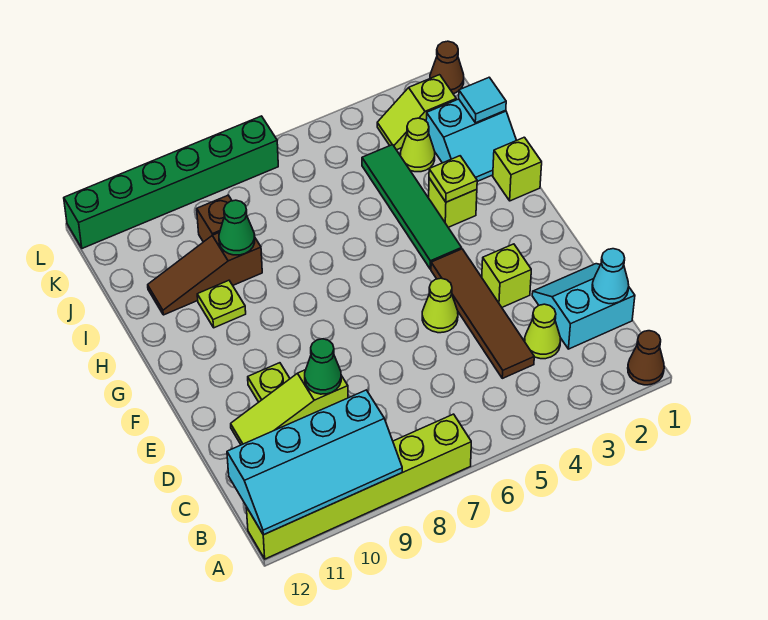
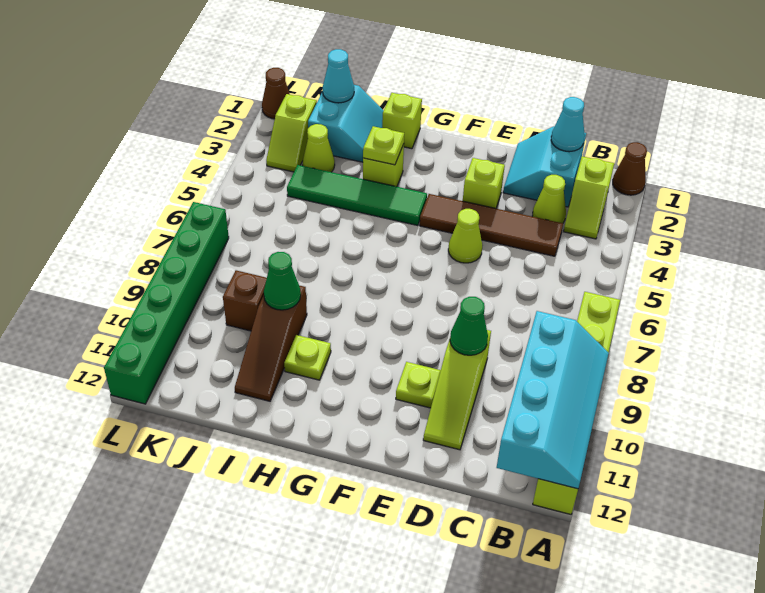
none -> lime 1x2 slope [564,156,614,239]
cyan 1x1 tile [459,77,506,123] -> cyan 1x1 cone [323,49,354,103]

